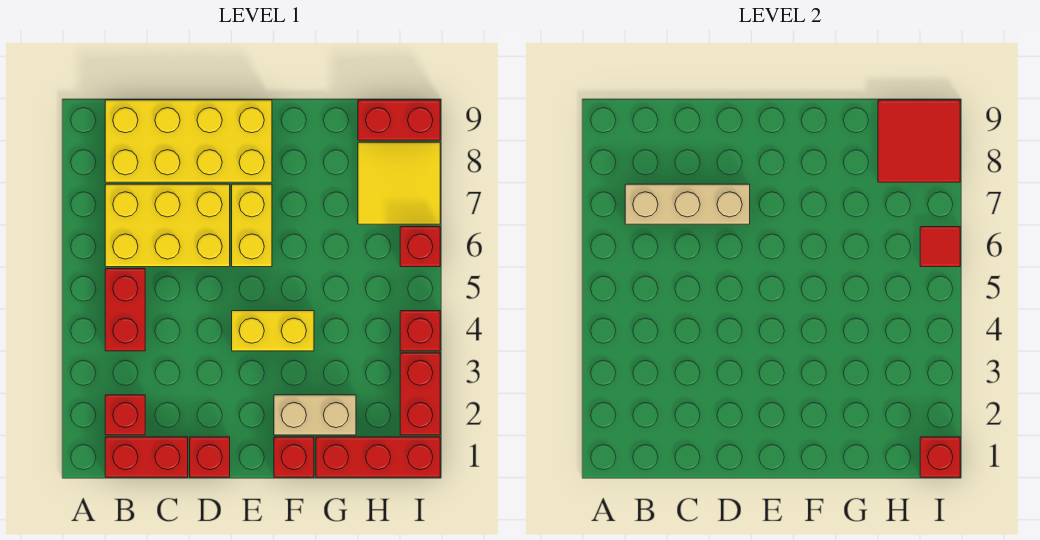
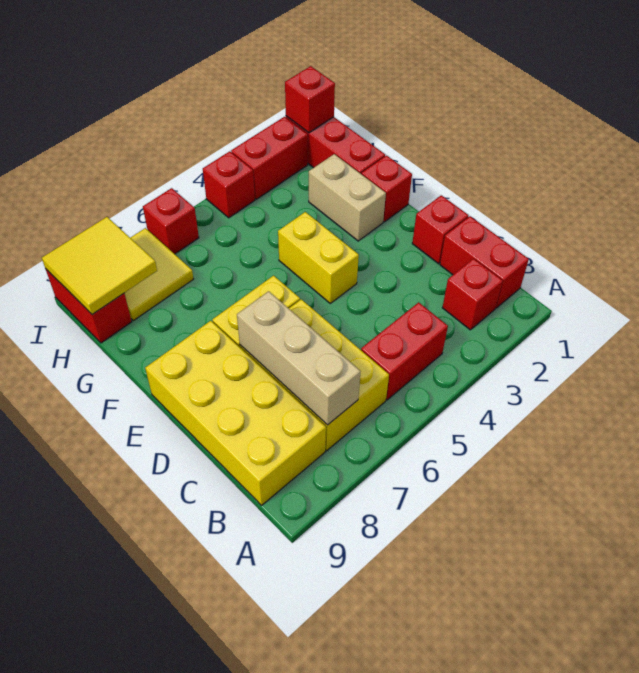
red 2x2 tile [878,100,960,182] -> yellow 2x2 tile [42,217,157,314]
red 1x1 tile [920,227,960,267] -> none

